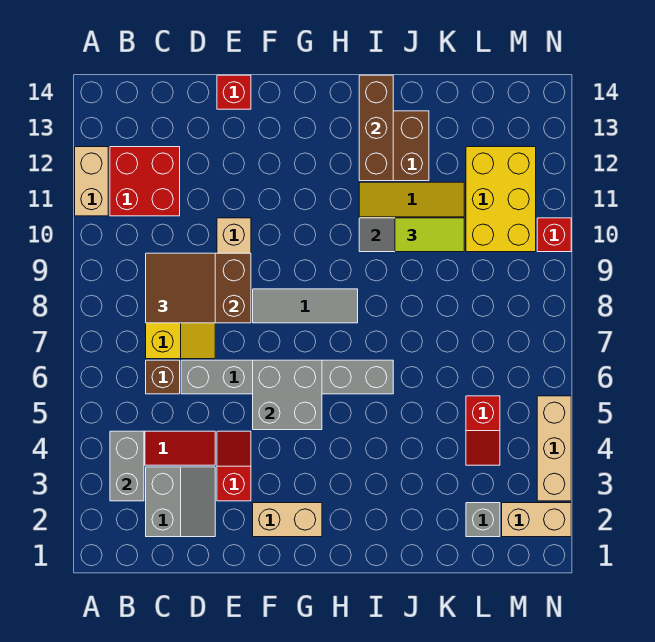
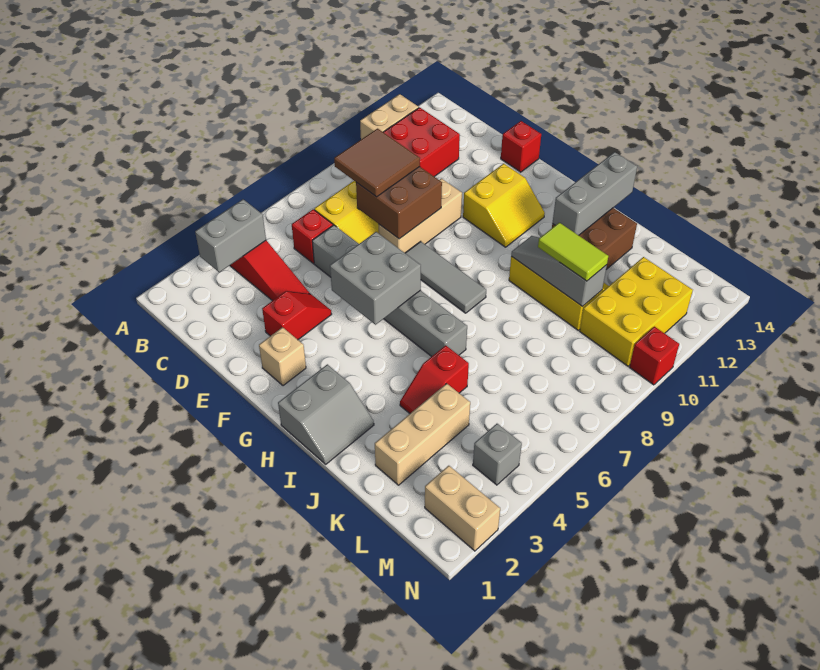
grey 2x2 slope [146,467,215,537] -> grey 2x2 slope moved to [278,364,374,464]
brown 1x1 brick [146,360,180,394] -> red 1x1 brick [292,209,333,264]
tan 1x2 brick [253,503,322,537] -> tan 1x1 brick [259,327,306,386]
none -> yellow 2x2 slope [463,164,545,247]
brown 1x3 brick [359,75,393,181] -> grey 1x3 brick [552,152,637,235]
grey 1x1 brick [466,503,500,537] -> grey 1x1 brick moved to [473,424,522,485]
red 1x2 slope [466,396,500,465] -> red 1x2 slope moved to [400,345,469,413]
tan 1x3 brick [537,396,571,501] -> tan 1x3 brick moved to [375,384,470,485]

